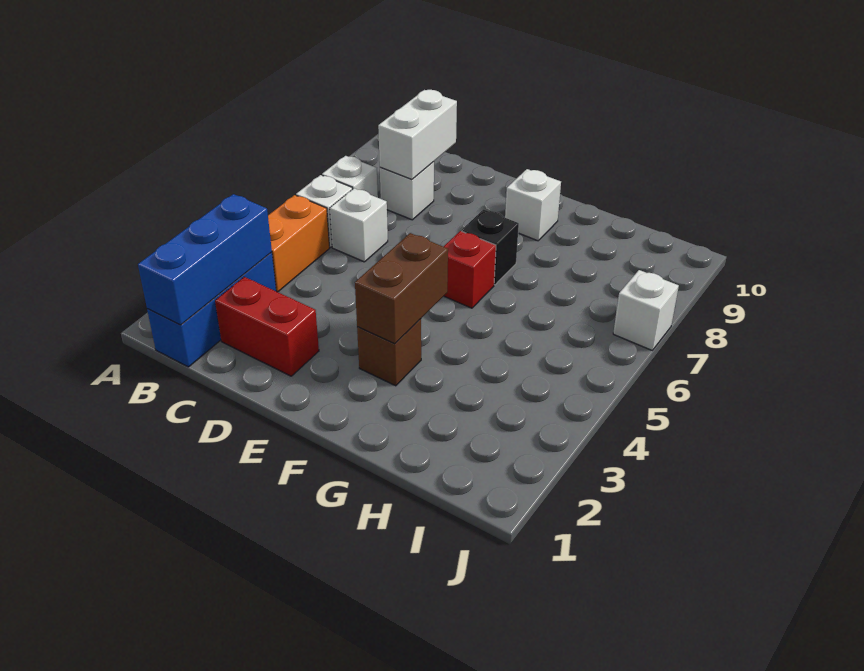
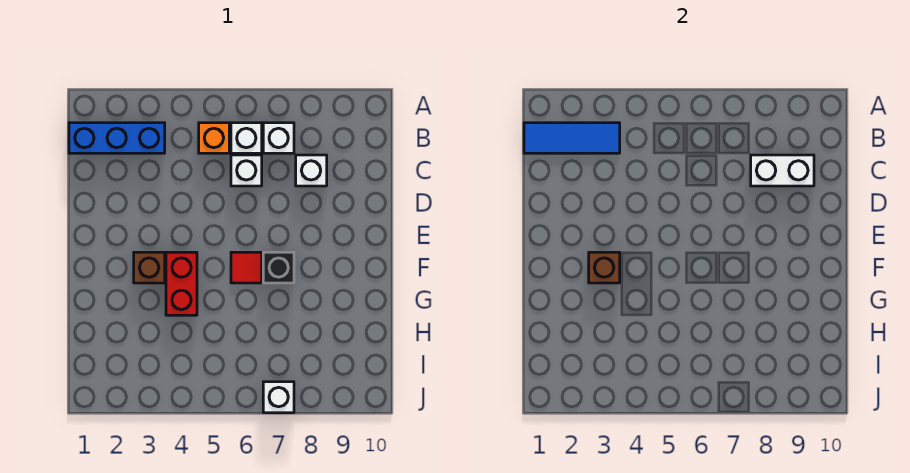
blue 1x3 brick [138,194,272,325] -> blue 1x3 tile [524,123,620,153]
orange 1x2 brick [268,195,330,292] -> orange 1x1 brick [199,123,229,153]
red 1x2 brick [215,277,319,376] -> red 1x2 brick moved to [166,252,197,315]
brown 1x2 brick [355,233,448,344] -> brown 1x1 brick [589,252,620,283]
red 1x1 brick [444,231,496,308] -> red 1x1 tile [231,252,262,283]
white 1x1 brick [505,169,561,241] -> none

